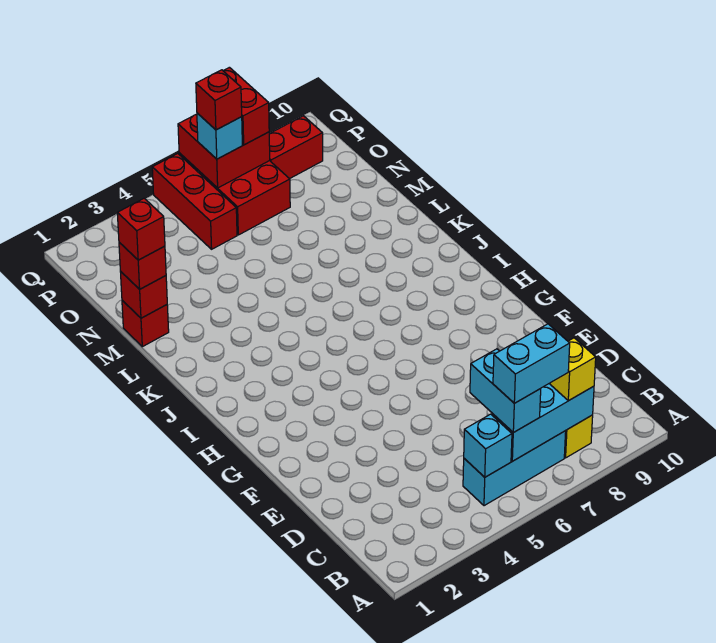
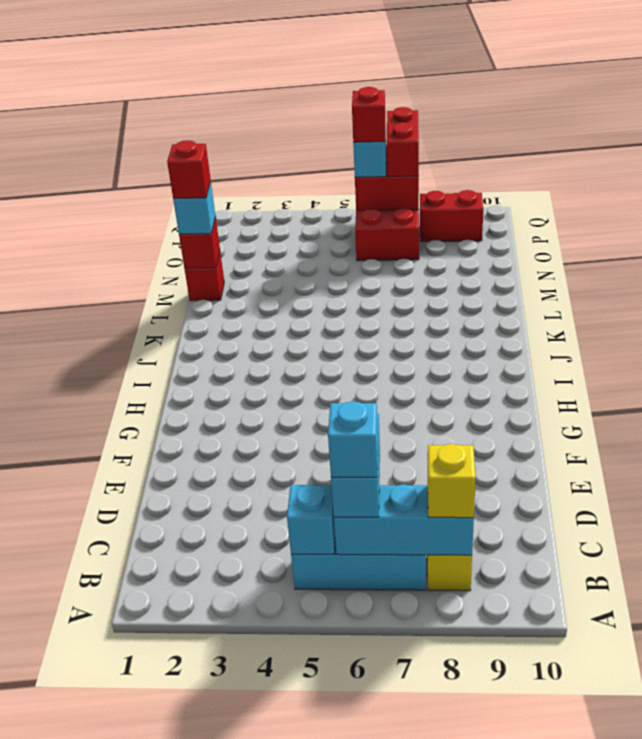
cyan 1x2 brick [493,324,570,403] -> cyan 1x1 brick [328,401,378,477]
red 1x1 brick [119,242,166,289] -> cyan 1x1 brick [173,182,215,234]
red 1x3 brick [152,154,237,249] -> none

